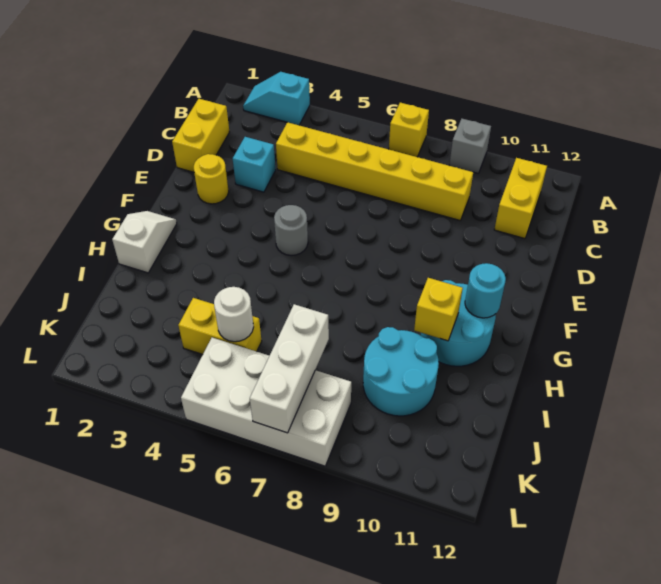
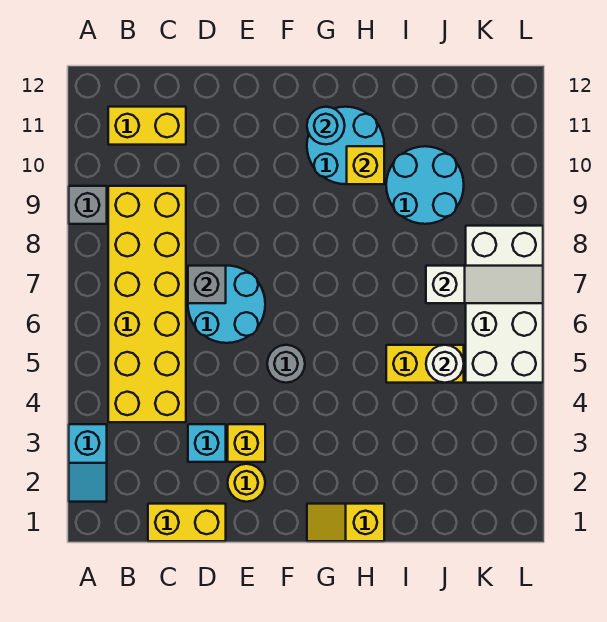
yellow 1x1 brick [389,103,429,157] -> yellow 1x1 brick moved to [228,424,265,462]
yellow 1x6 brick [276,122,473,220] -> yellow 2x6 brick [108,186,186,422]
none -> cyan 2x2 round brick [188,266,265,343]
none -> grey 1x1 brick [188,266,226,303]
white 1x2 slope [112,211,177,273] -> yellow 1x2 slope [307,504,384,541]
yellow 1x2 brick [178,298,262,355] -> yellow 1x2 brick turned to [386,345,464,383]
white 1x3 brick [250,304,329,433] -> white 1x3 slope [426,266,543,303]

